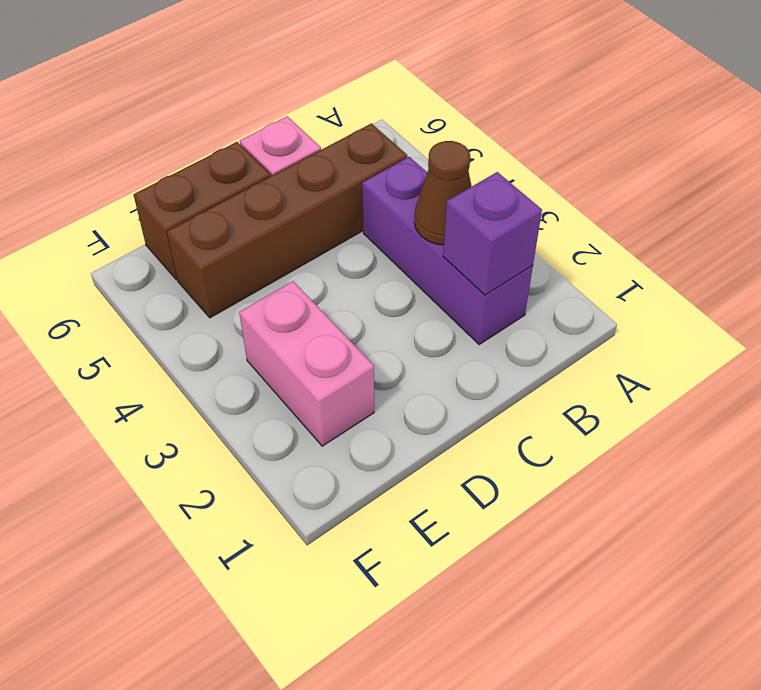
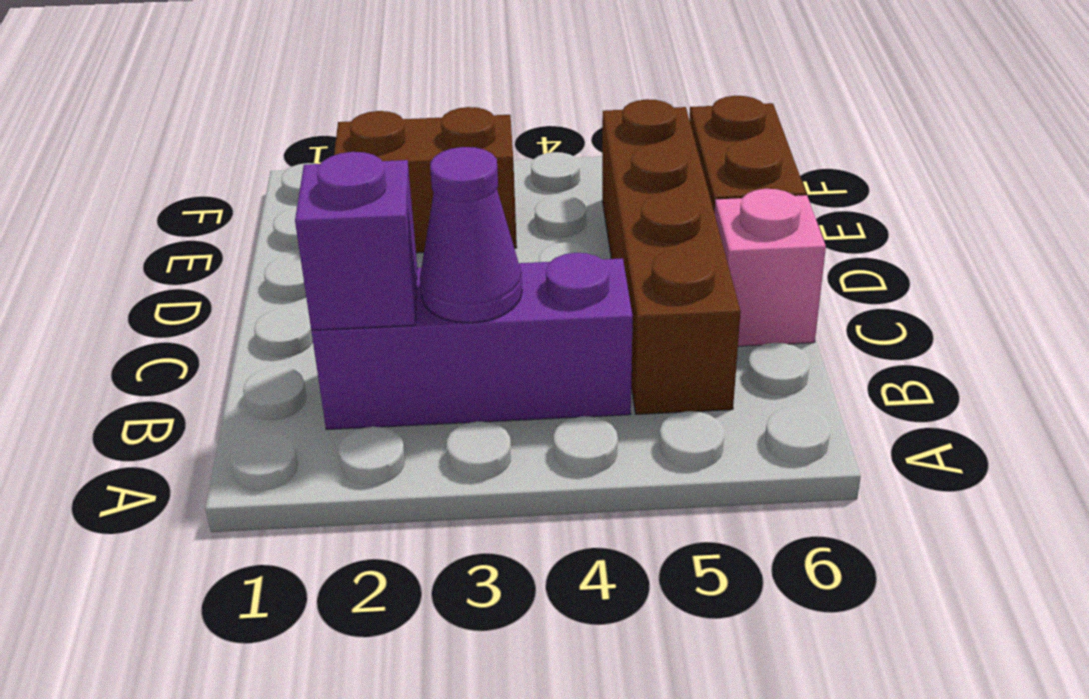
brown 1x1 cone [414,141,472,245] -> purple 1x1 cone [420,147,522,323]
pink 1x2 brick [239,281,374,446] -> brown 1x2 brick [334,107,517,253]

